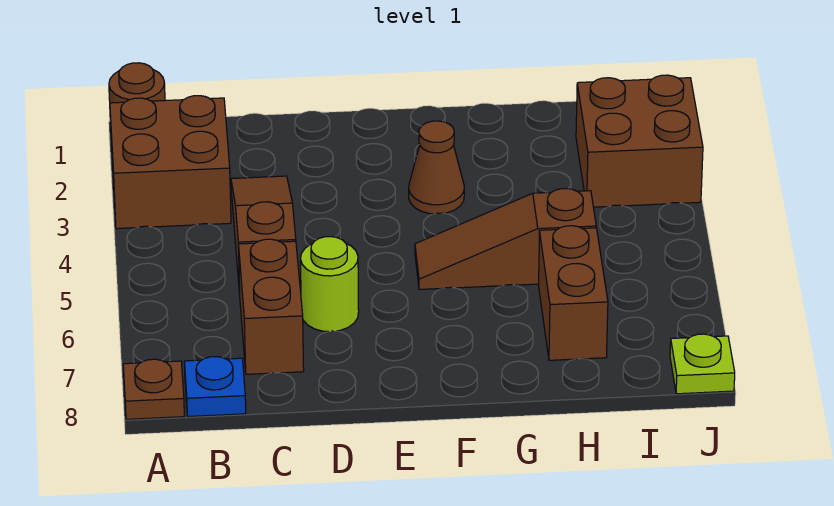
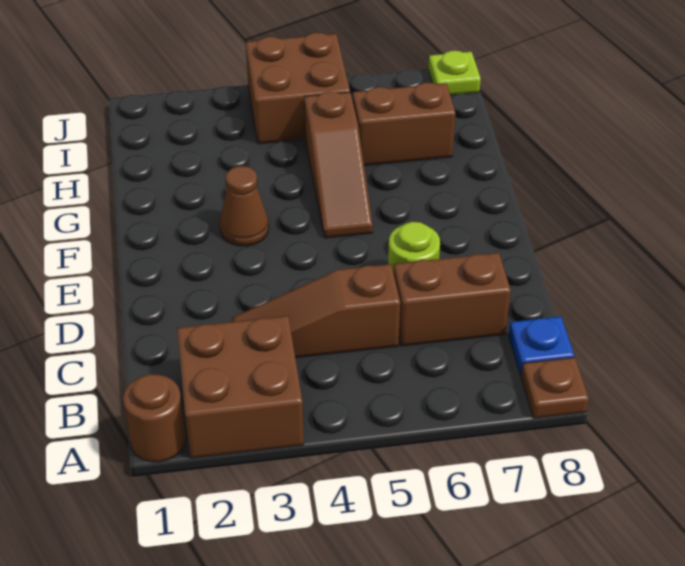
brown 2x2 brick [576,75,703,207] -> brown 2x2 brick moved to [246,33,350,144]

